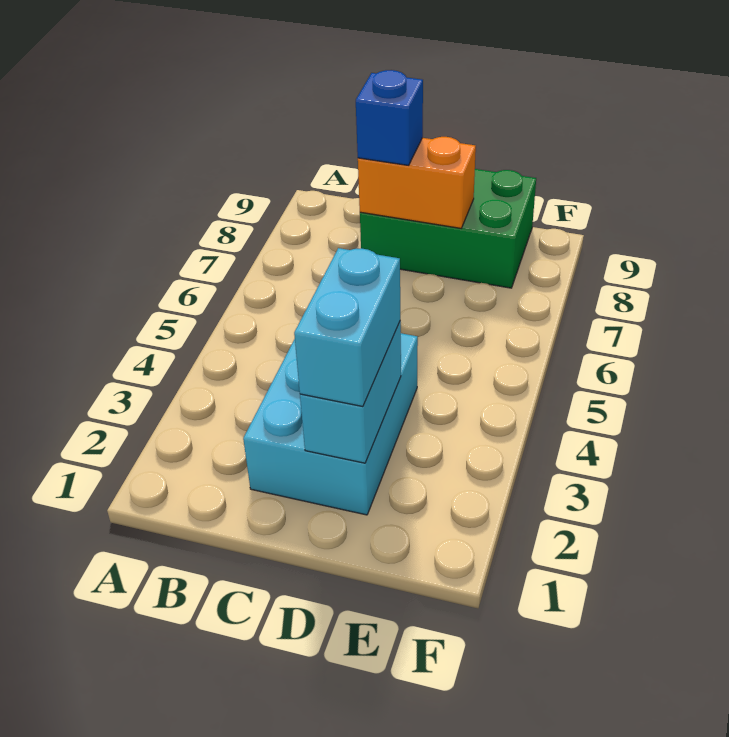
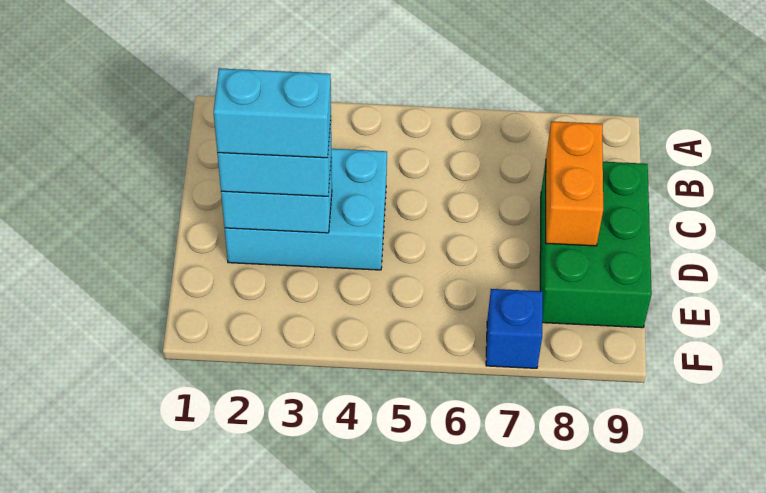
blue 1x1 brick [356,70,423,165] -> blue 1x1 brick moved to [486,289,543,368]
none -> cyan 1x2 brick [214,68,331,158]

